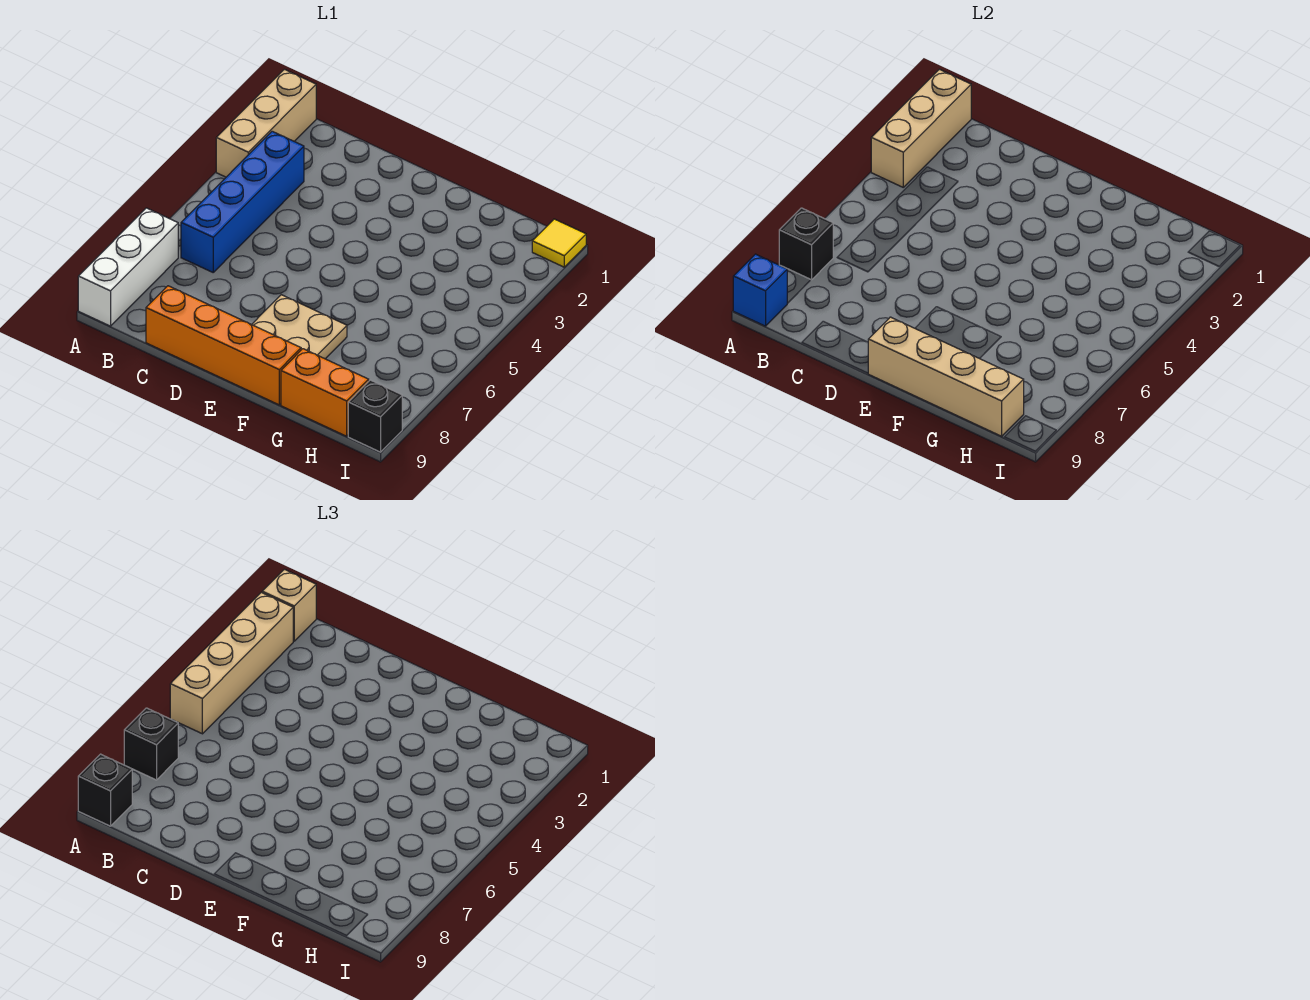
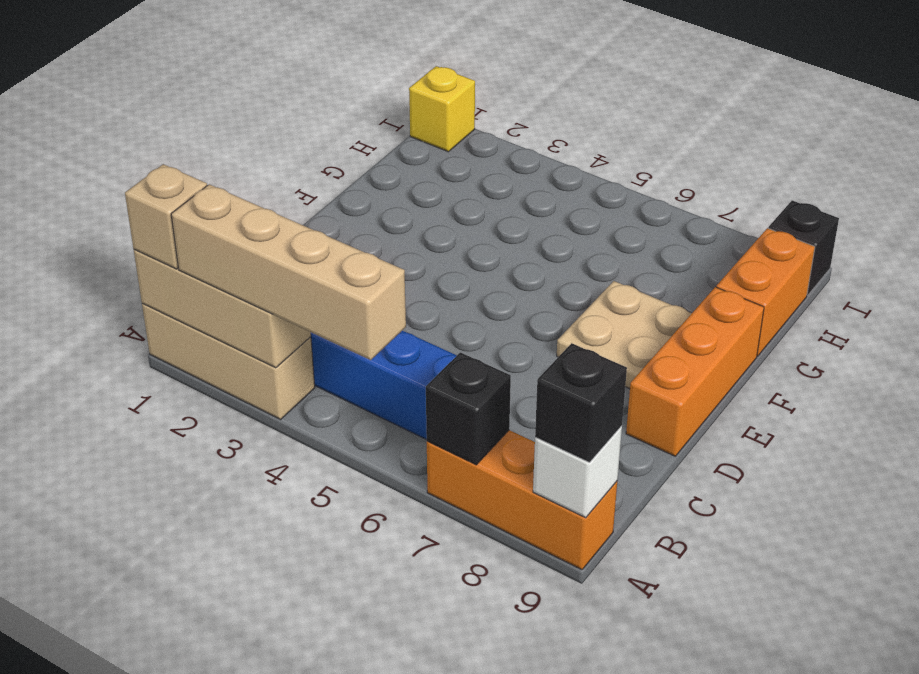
white 1x3 brick [78,208,178,326] -> orange 1x3 brick [427,430,617,570]
black 1x1 brick [124,708,178,780] -> none
blue 1x1 brick [733,254,787,326] -> white 1x1 brick [533,426,622,518]
orange 1x4 brick [146,286,301,405] -> orange 1x3 brick [626,287,764,456]
tan 1x4 brick [868,317,1024,436] -> none
yellow 1x1 tile [532,219,586,267] -> yellow 1x1 brick [409,66,475,152]

